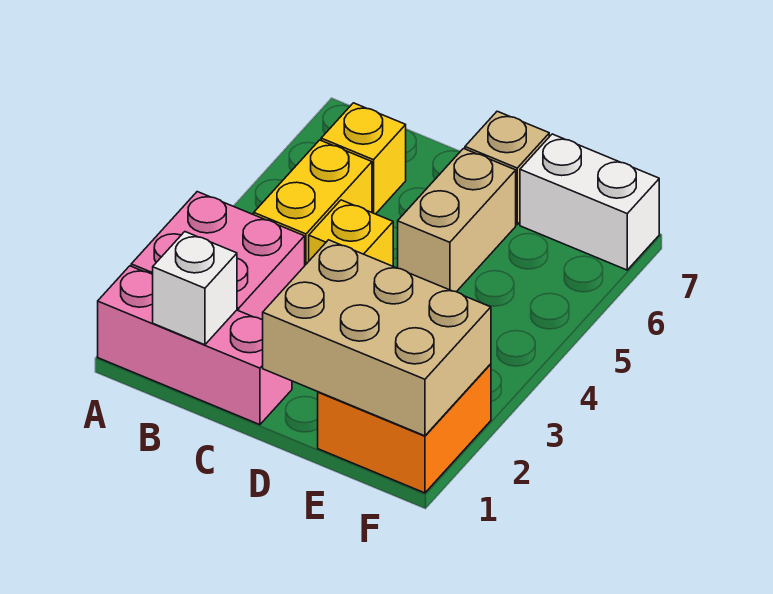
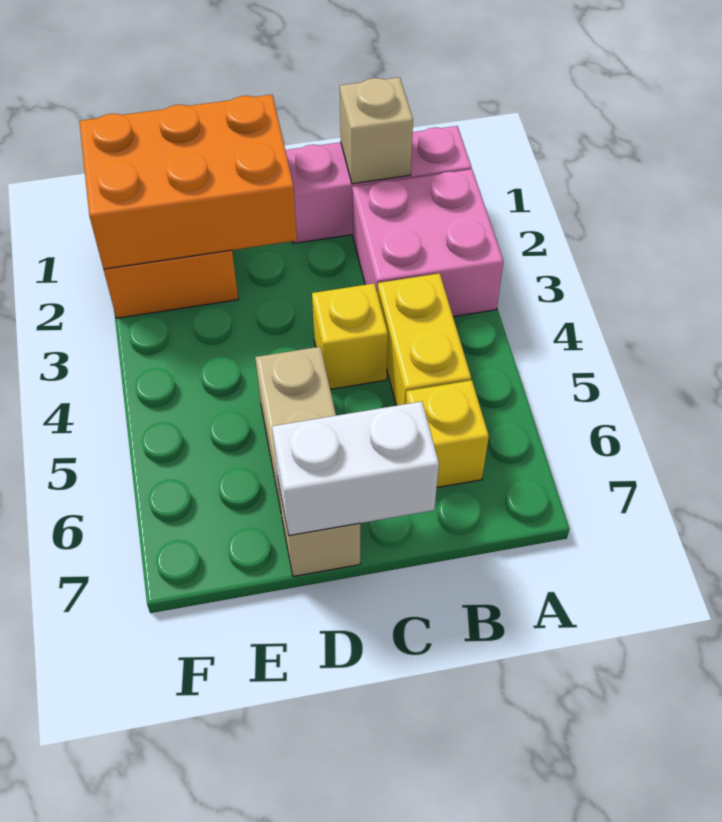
white 1x1 brick [153,232,237,345] -> tan 1x1 brick [340,77,413,184]
tan 2x3 brick [263,240,491,436] -> orange 2x3 brick [79,95,297,269]
white 1x2 brick [520,134,659,270] -> white 1x2 brick moved to [272,402,439,536]

